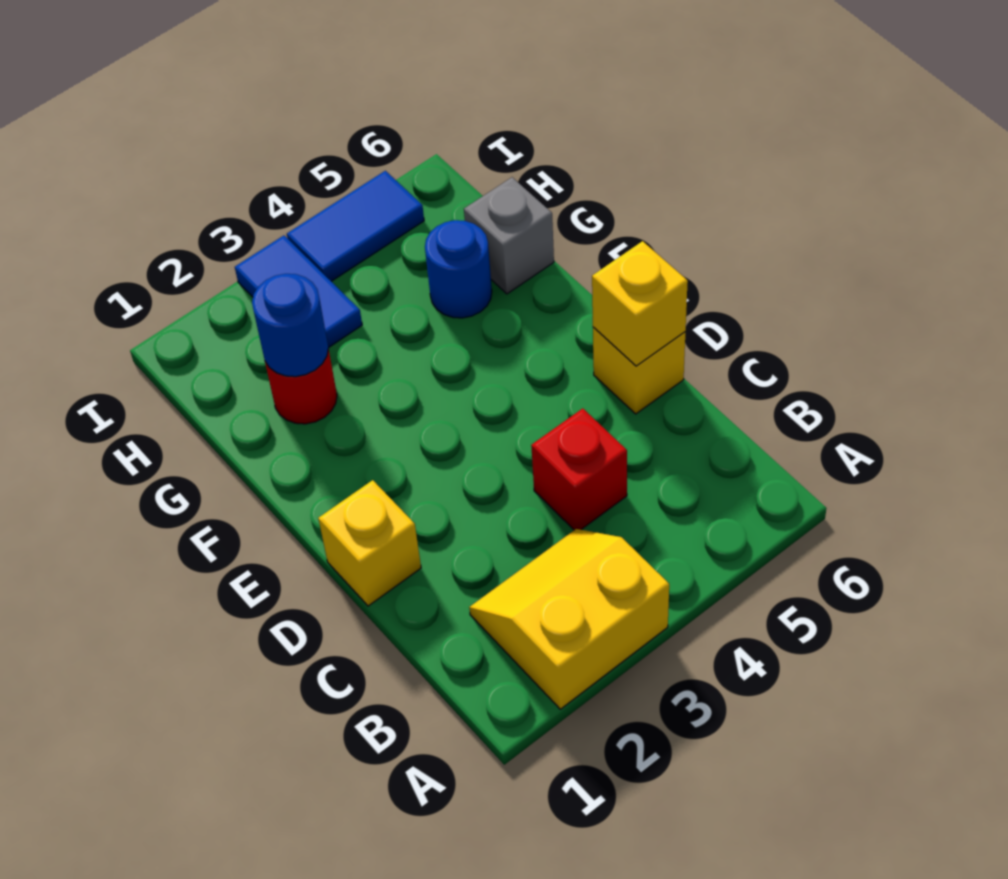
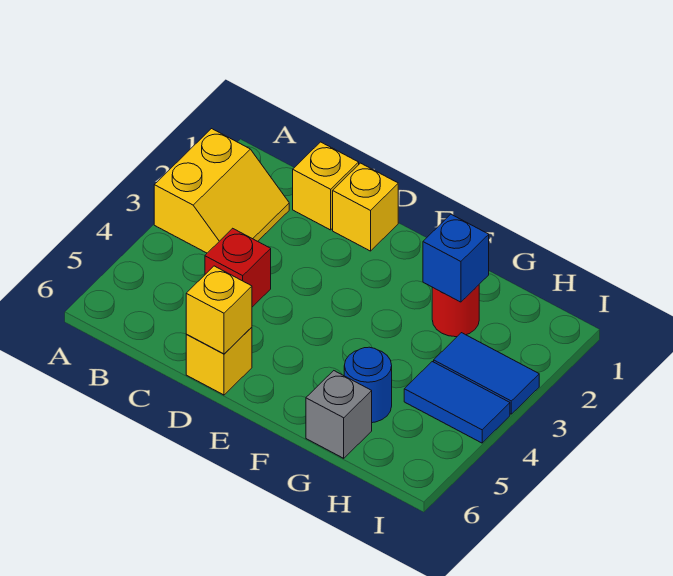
none -> yellow 1x1 brick [293,142,359,230]
blue 1x1 round brick [252,274,328,377] -> blue 1x1 brick [423,214,489,302]
blue 1x2 tile [287,171,424,281] -> blue 1x2 tile turned to [404,362,510,443]

